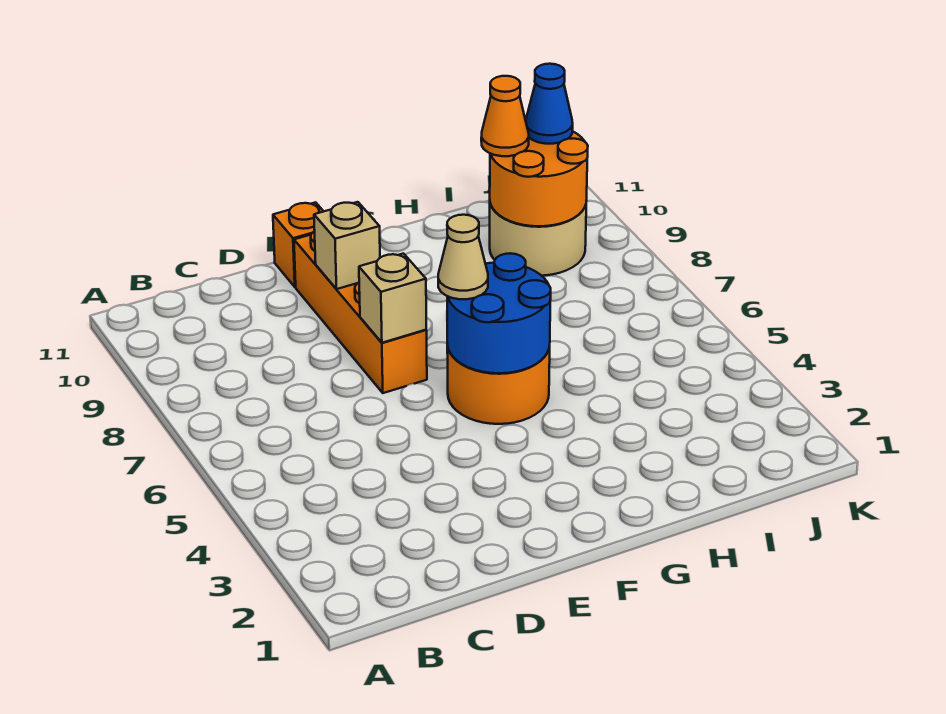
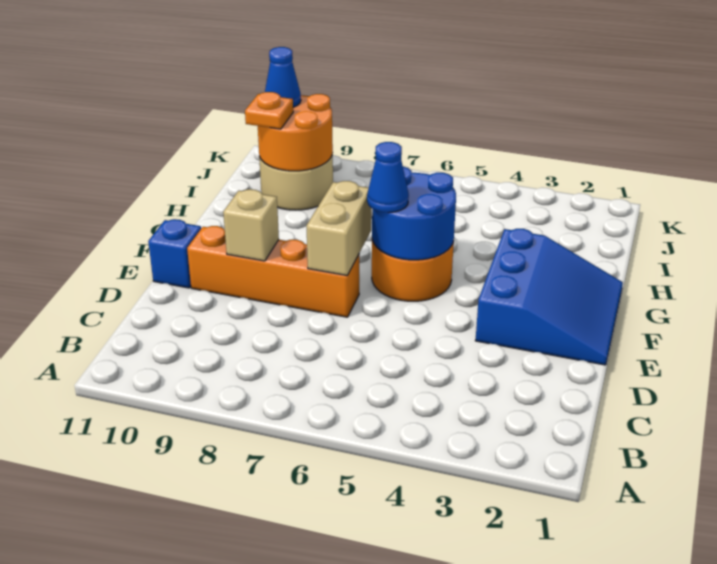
none -> blue 3x3 slope [475,229,623,365]
tan 1x1 brick [359,254,426,343] -> tan 1x2 brick [306,181,372,276]
orange 1x1 brick [273,202,324,287] -> blue 1x1 brick [148,219,201,288]
tan 1x1 cone [438,215,488,299] -> blue 1x1 cone [367,142,409,213]
orange 1x1 cone [481,76,529,156] -> orange 1x1 plate [245,92,293,129]

